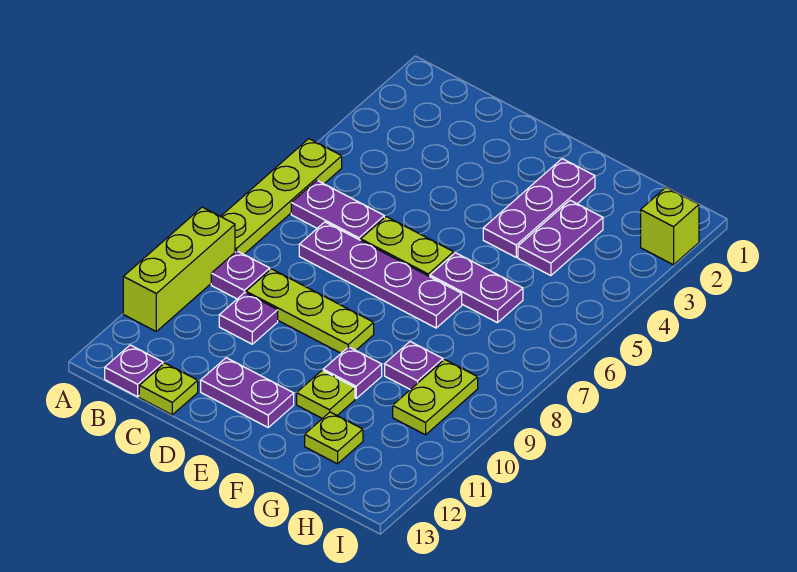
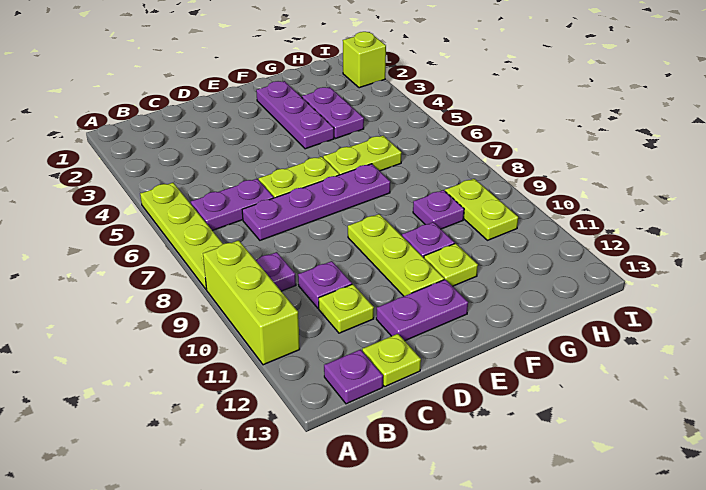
lime 1x3 plate [246,269,374,353] -> lime 1x3 plate turned to [348,214,444,296]
purple 1x2 plate [430,253,523,323] -> lime 1x2 plate [323,136,402,175]
lime 1x1 plate [305,412,363,464] -> lime 1x1 plate moved to [319,284,374,333]

